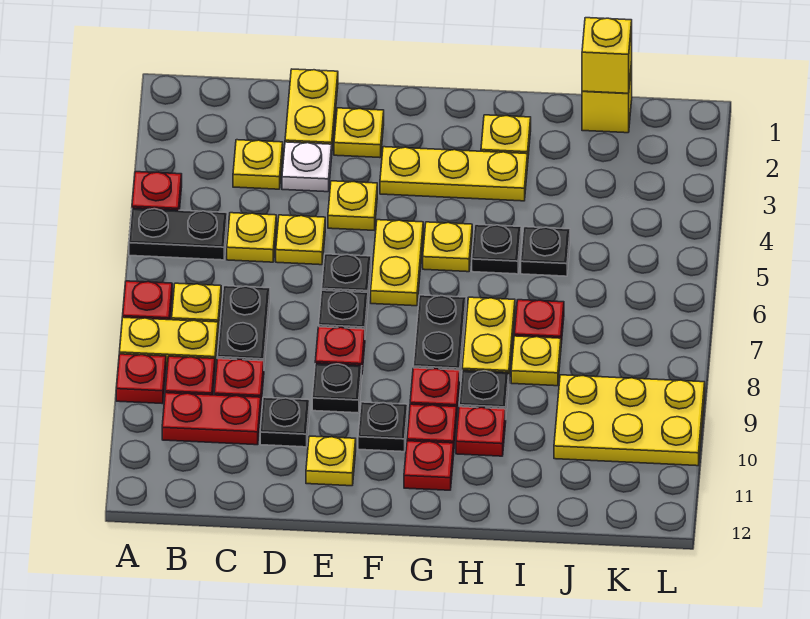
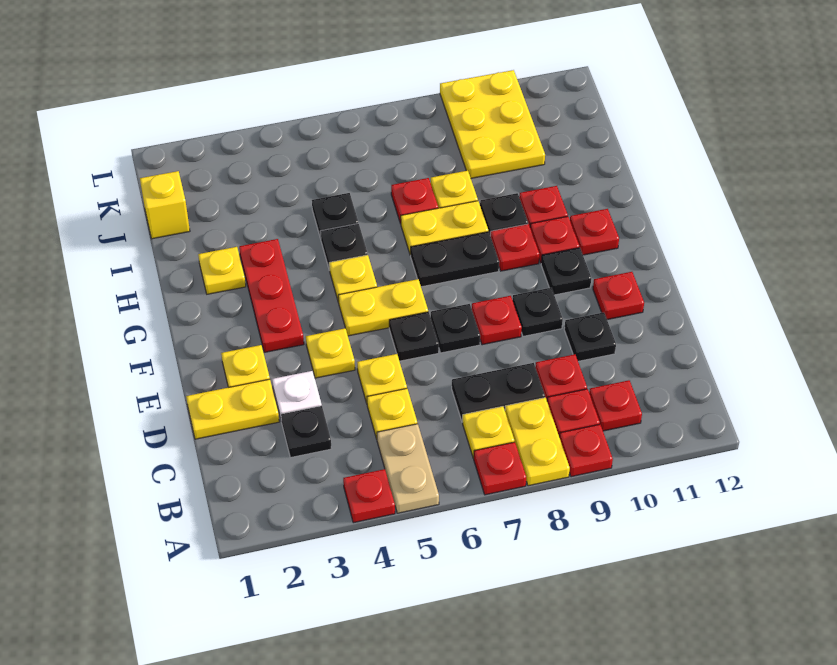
black 1x2 plate [129,208,227,260] -> tan 1x2 plate [377,424,439,513]
red 1x2 plate [162,393,261,445] -> red 1x1 plate [589,380,642,431]
yellow 1x1 plate [233,140,283,189] -> black 1x1 plate [281,406,332,457]
yellow 1x1 plate [306,436,356,486] -> red 1x1 plate [593,272,644,320]
yellow 1x3 plate [380,147,528,201] -> red 1x3 plate [239,239,304,352]
yellow 1x1 brick [582,18,632,93] -> none

